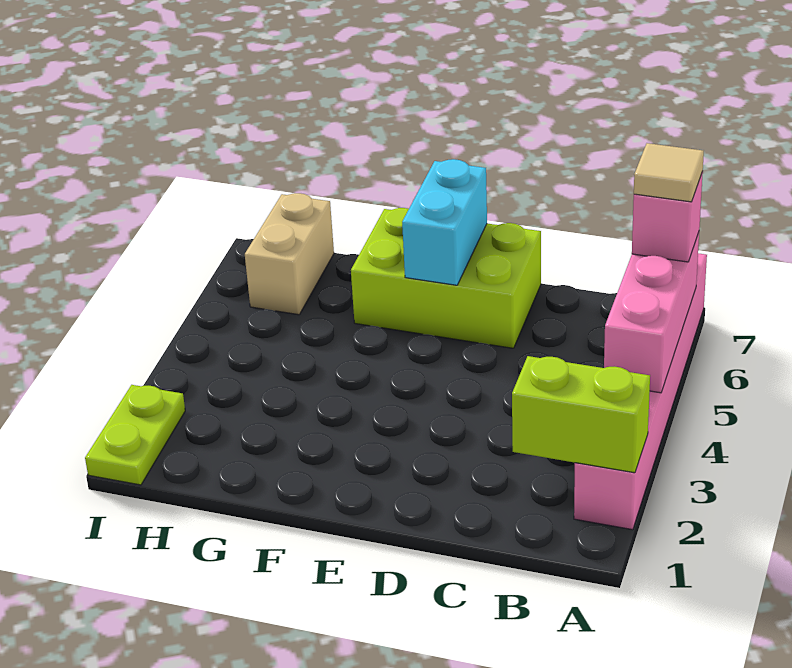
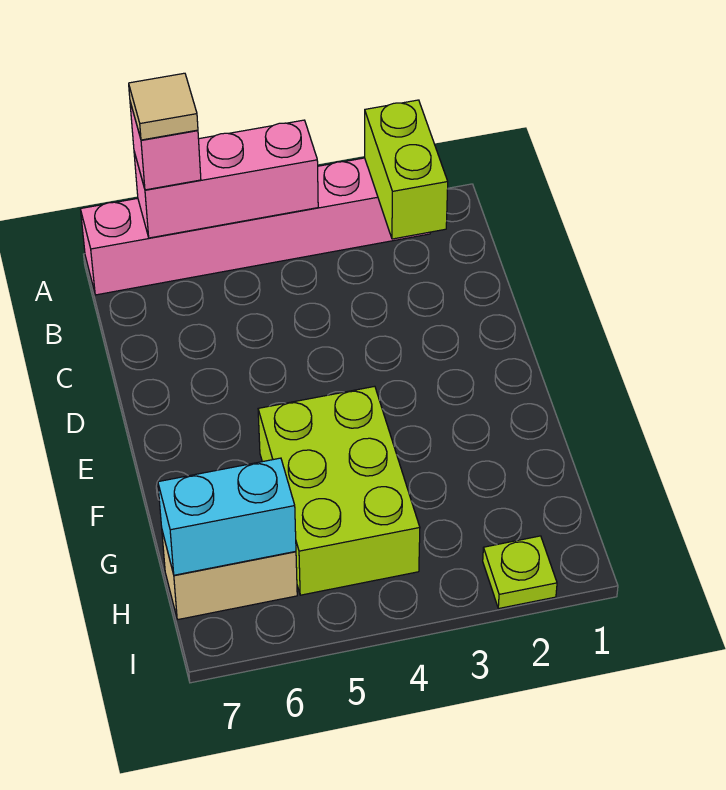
lime 2x3 brick [351,208,541,348] -> lime 2x3 brick moved to [258,386,420,595]
cyan 1x2 brick [402,159,487,285] -> cyan 1x2 brick moved to [158,458,296,575]
lime 1x2 plate [85,385,185,485] -> lime 1x1 plate [483,536,557,609]

